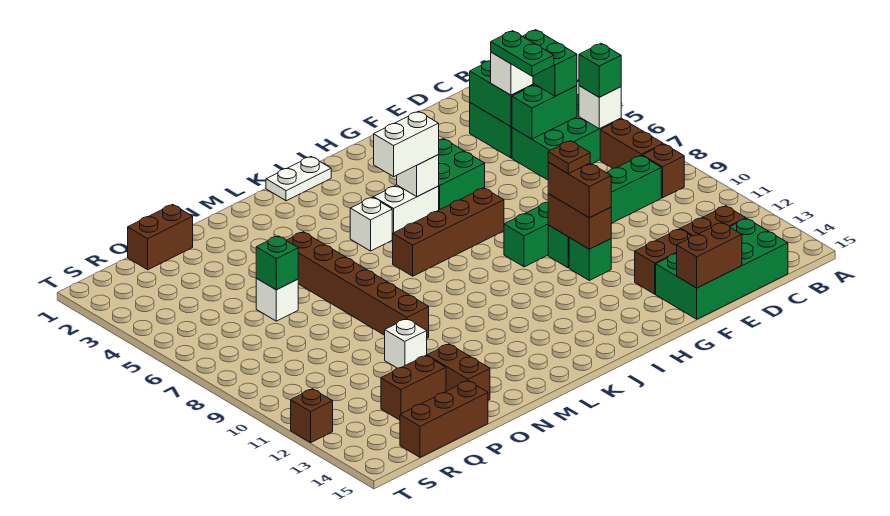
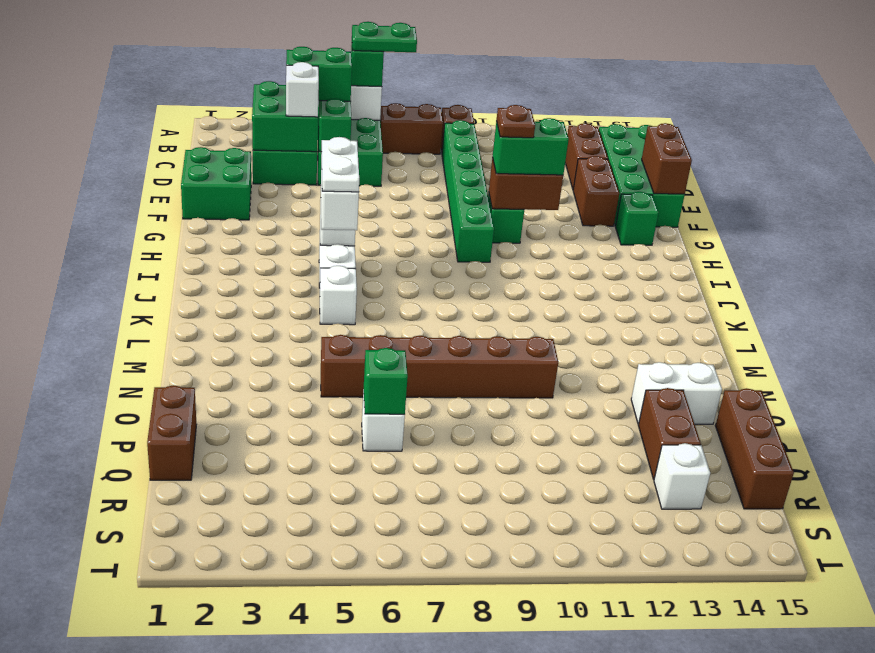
green 1x2 plate [491,31,554,76] -> green 1x2 plate moved to [352,22,417,52]
green 2x2 brick [439,139,485,210] -> green 2x2 brick moved to [181,147,251,220]
brown 1x2 brick [548,162,611,218] -> green 1x2 brick [493,118,569,175]
green 1x1 brick [569,238,611,280] -> green 1x1 brick moved to [615,192,659,245]
brown 1x4 brick [393,188,504,276] -> none
white 1x2 plate [266,157,331,201] -> white 1x2 plate moved to [322,137,359,192]
white 1x1 brick [385,319,427,368] -> white 1x1 brick moved to [654,443,710,509]
brown 1x2 brick [427,344,490,400] -> white 1x2 brick [631,362,722,424]
brown 1x1 brick [291,389,333,443] -> none

